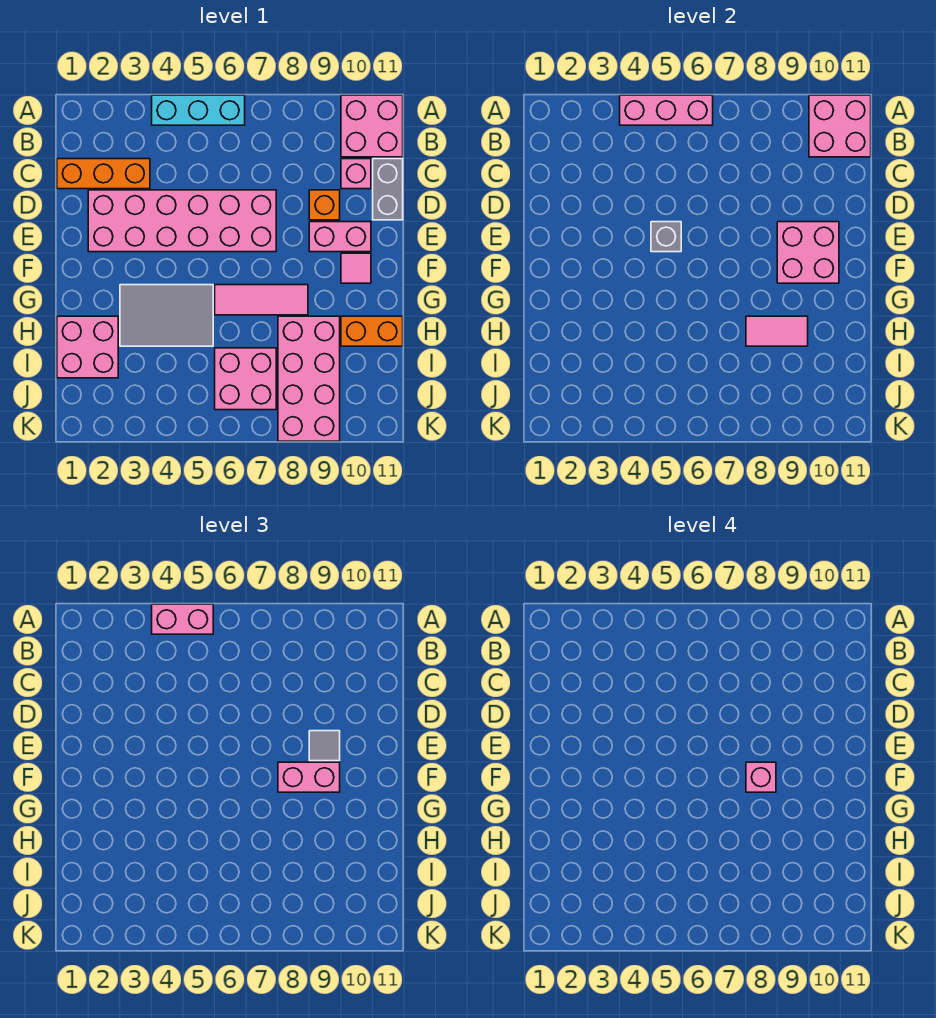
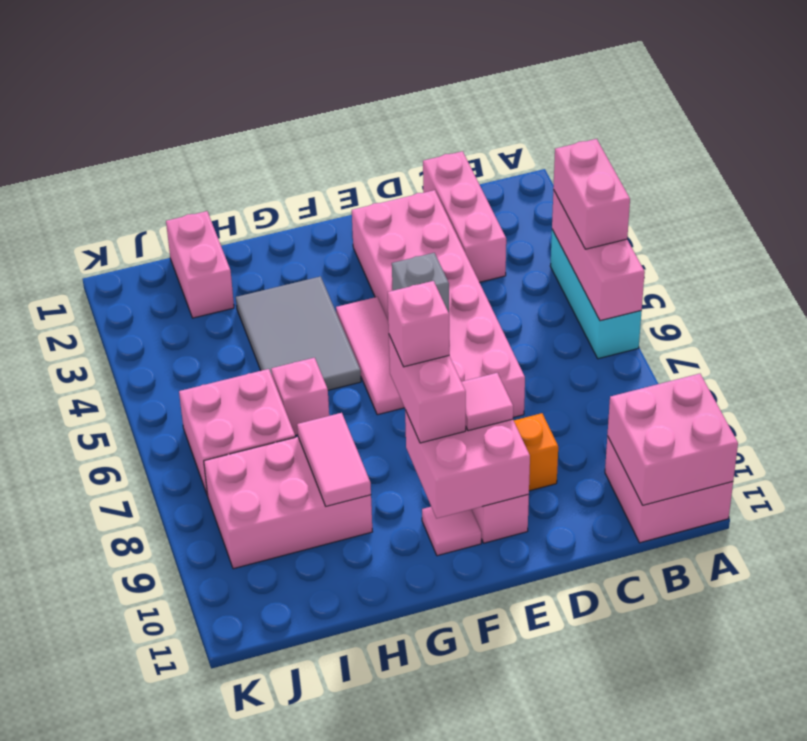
orange 1x3 brick [57,159,150,189] -> pink 1x3 brick [423,151,506,282]
pink 1x1 brick [341,159,371,189] -> pink 1x1 brick moved to [271,358,329,436]
grey 1x2 brick [373,159,403,220] -> none
grey 1x1 tile [309,731,340,761] -> pink 1x1 tile [462,373,513,431]
pink 1x3 tile [215,285,308,315] -> pink 1x3 tile moved to [336,297,405,415]
pink 2x2 brick [57,316,118,378] -> pink 1x2 brick [166,211,234,318]
pink 2x4 brick [278,316,340,441] -> pink 2x3 brick [204,437,372,569]
orange 1x2 brick [341,316,403,346] -> none

